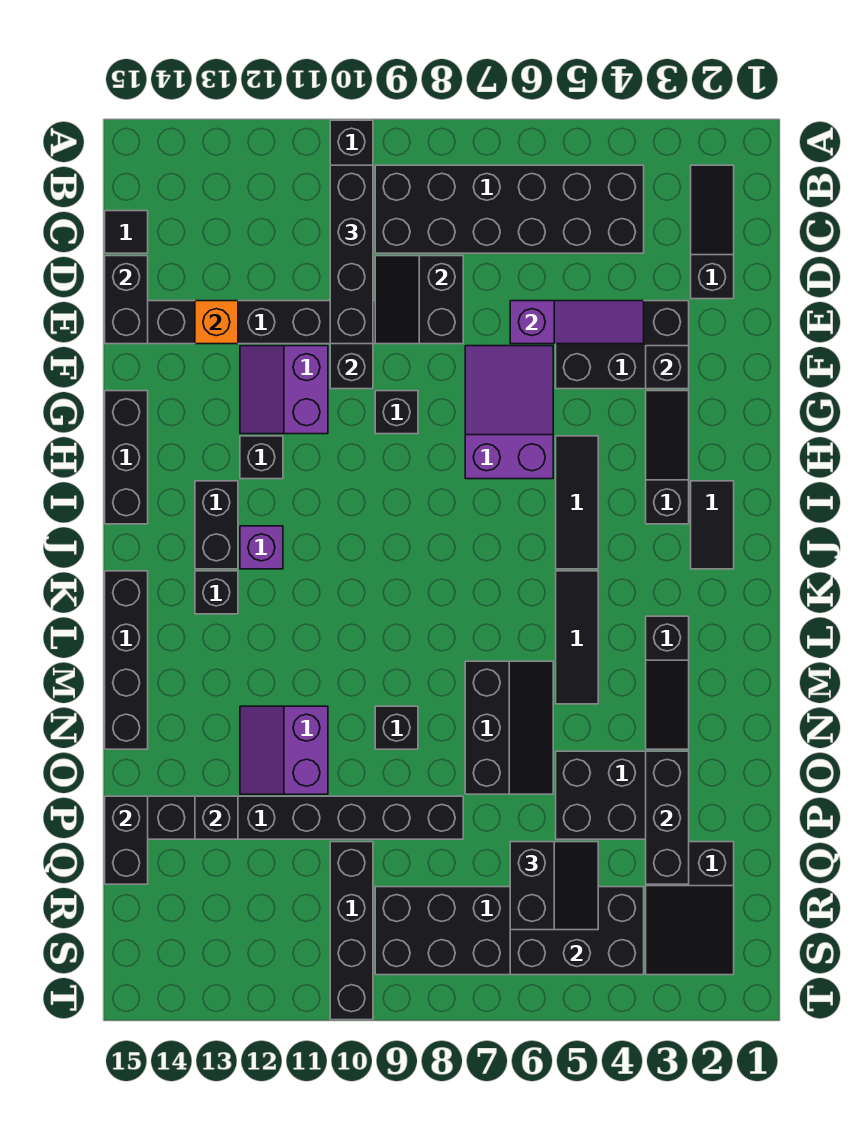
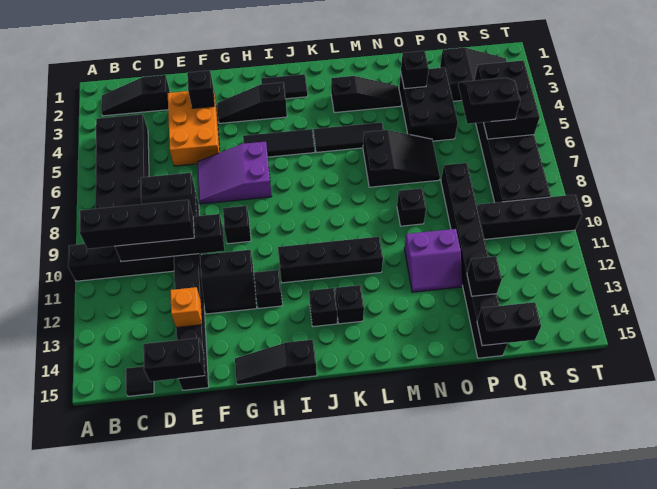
black 2x3 brick [556,301,689,389] -> orange 2x3 brick [168,91,220,166]
purple 1x3 slope [510,301,644,344] -> none
purple 2x2 slope [240,346,328,434] -> black 2x2 slope [200,250,257,314]
black 1x3 brick [105,391,148,524] -> black 1x3 slope [235,340,317,384]
black 1x2 brick [195,481,238,569] -> black 1x1 brick [309,288,337,327]
purple 1x1 brick [240,526,283,569] -> none
black 1x4 brick [105,571,148,749] -> black 1x4 brick moved to [278,237,383,283]
black 2x3 slope [465,661,553,794] -> black 2x3 slope turned to [363,130,440,187]
black 1x3 brick [646,751,689,884] -> black 1x1 brick [401,51,429,89]

